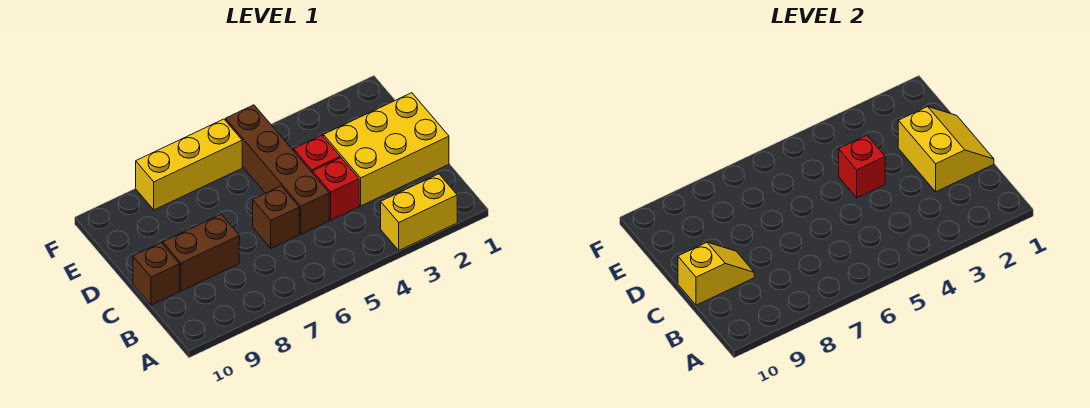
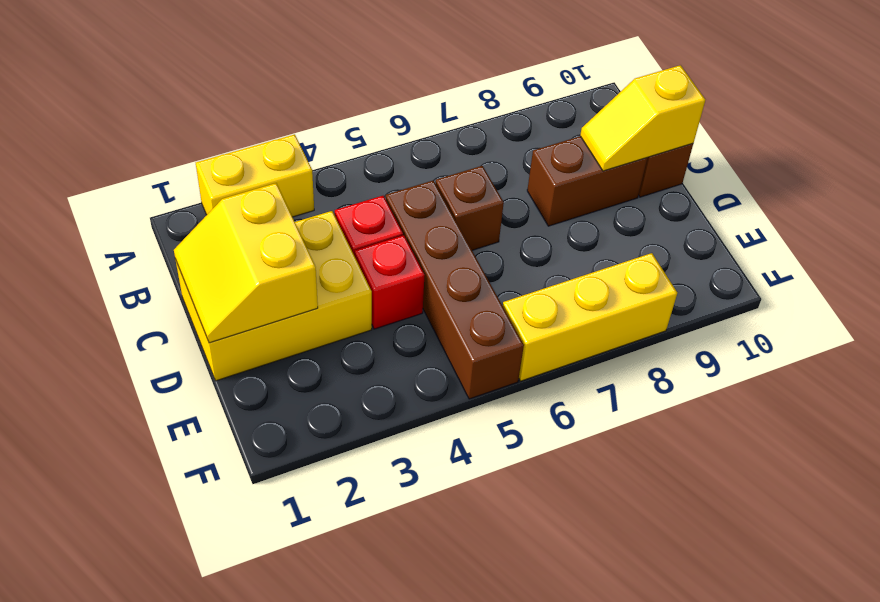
red 1x1 brick [839,135,885,198] -> none

